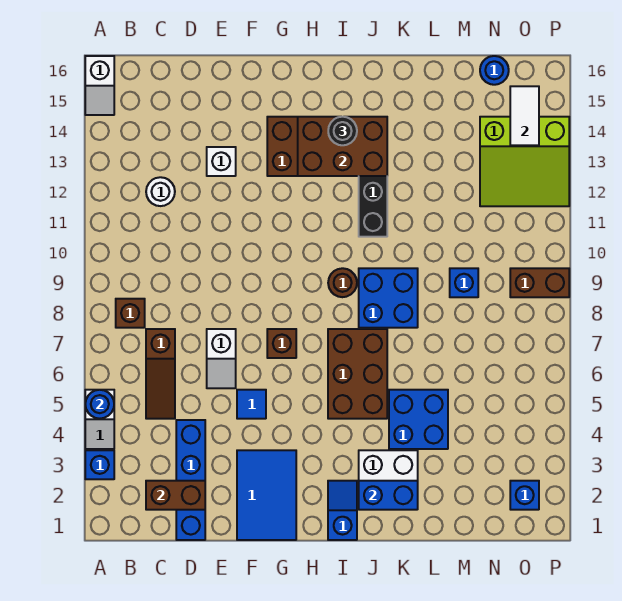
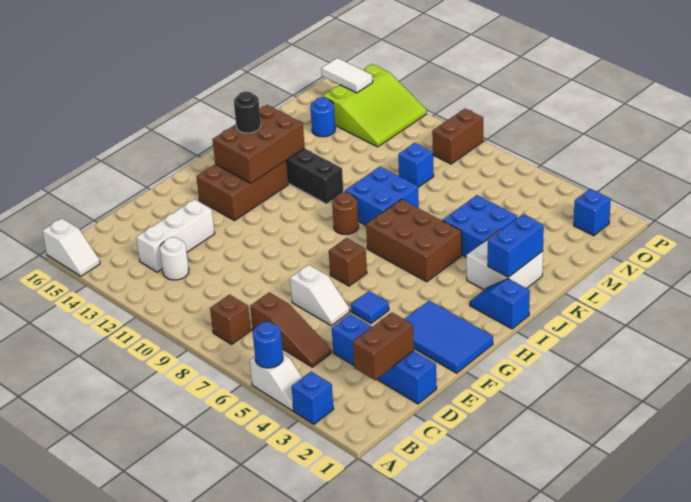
white 1x1 brick [207,147,236,176] -> white 1x3 brick [136,199,215,272]
blue 1x1 round brick [480,56,509,85] -> blue 1x1 round brick moved to [310,97,335,137]

